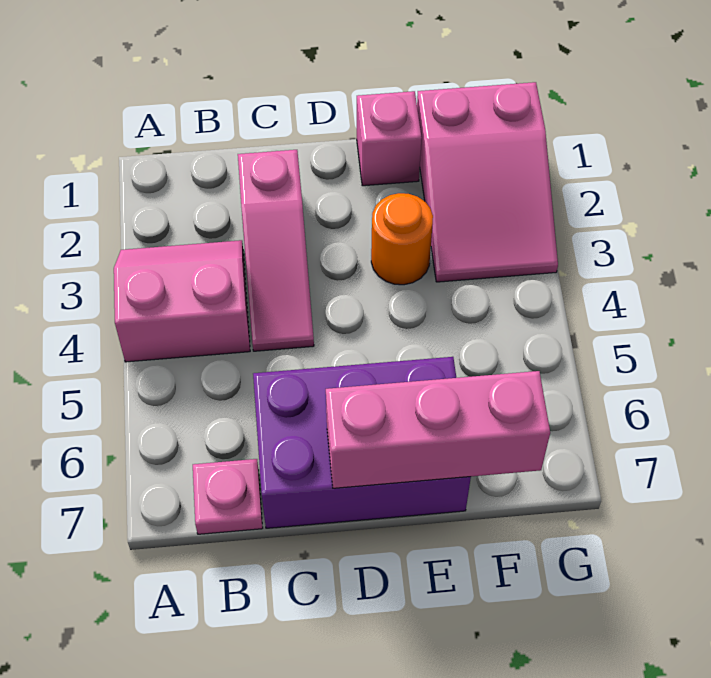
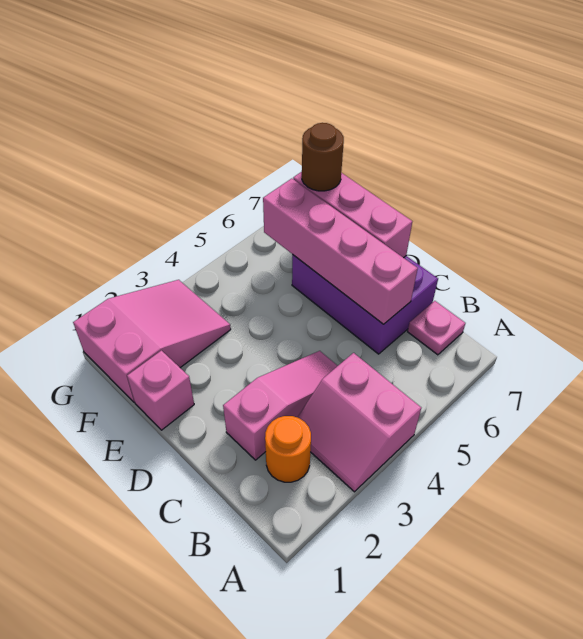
none -> pink 1x4 brick [263,179,418,324]
orange 1x1 round brick [371,193,433,285] -> orange 1x1 round brick moved to [265,416,311,482]
none -> brown 1x1 round brick [302,123,344,191]

